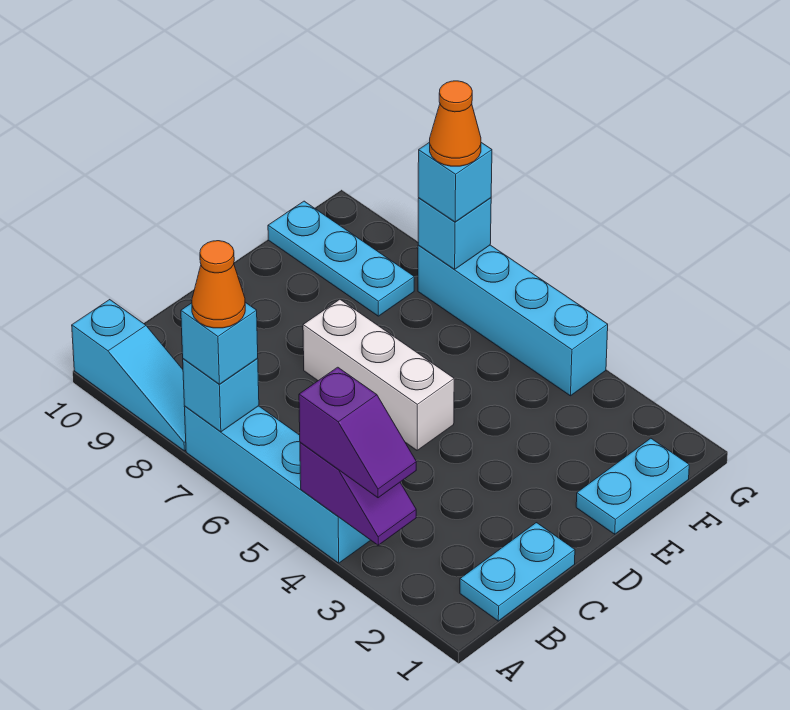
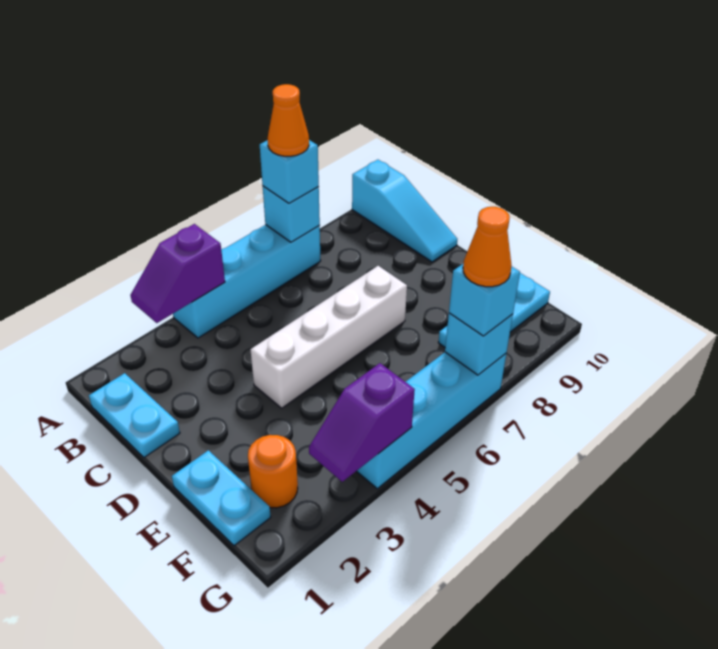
purple 1x2 slope [299,367,416,498] -> purple 1x2 slope moved to [309,363,415,482]
cyan 1x3 slope [72,300,186,451] -> cyan 1x3 slope turned to [352,160,457,262]
white 1x3 brick [303,299,454,450] -> white 1x4 brick [251,266,407,408]
none -> orange 1x1 round brick [248,435,298,508]

